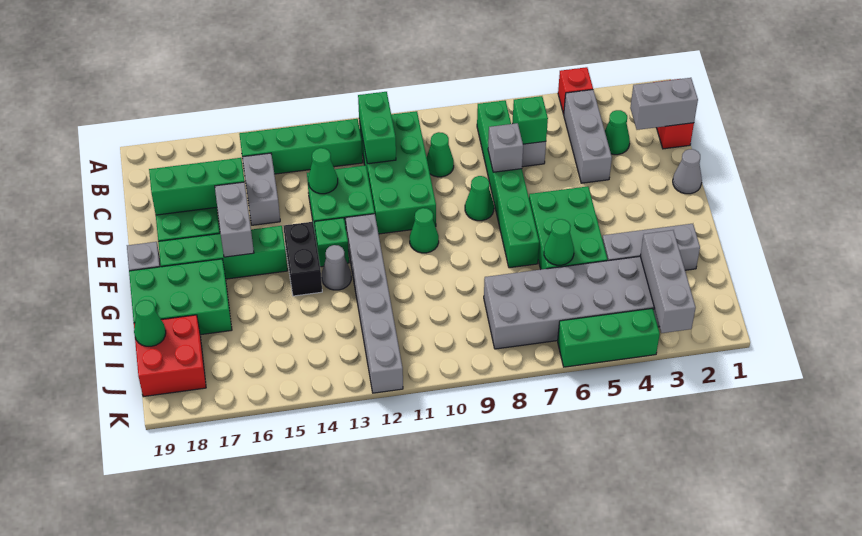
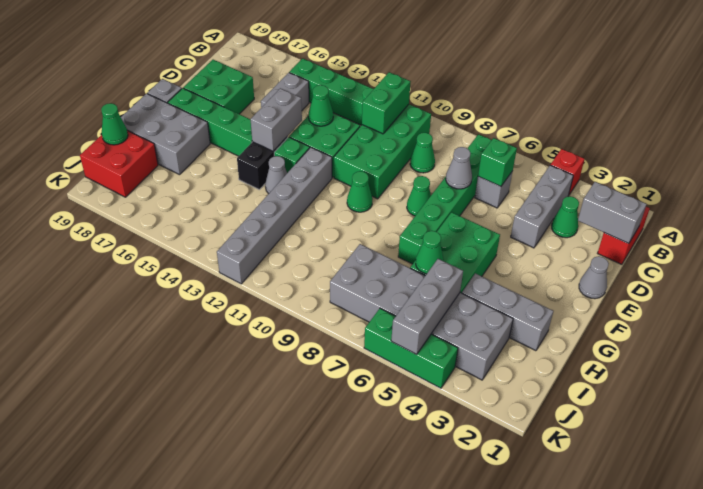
grey 1x1 brick [488,123,523,172] -> grey 1x1 cone [446,147,472,189]
green 1x3 brick [149,158,245,215] -> none
grey 1x2 brick [215,182,254,257] -> grey 1x2 brick moved to [251,88,302,151]
green 2x3 brick [129,259,232,335] -> grey 2x3 brick [121,93,210,175]
grey 1x3 brick [640,230,696,333] -> grey 1x3 brick moved to [391,259,463,354]

